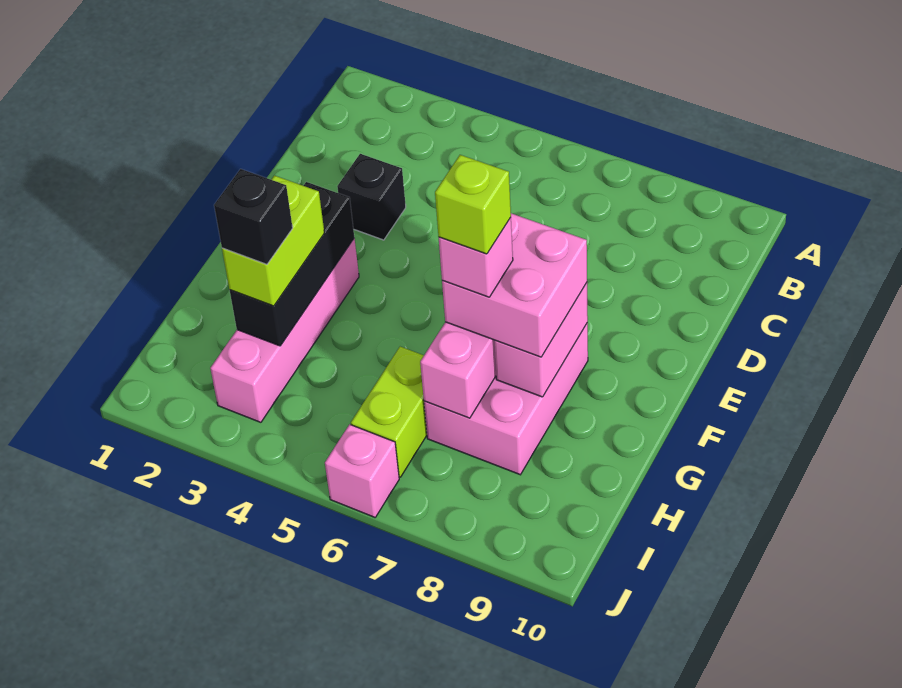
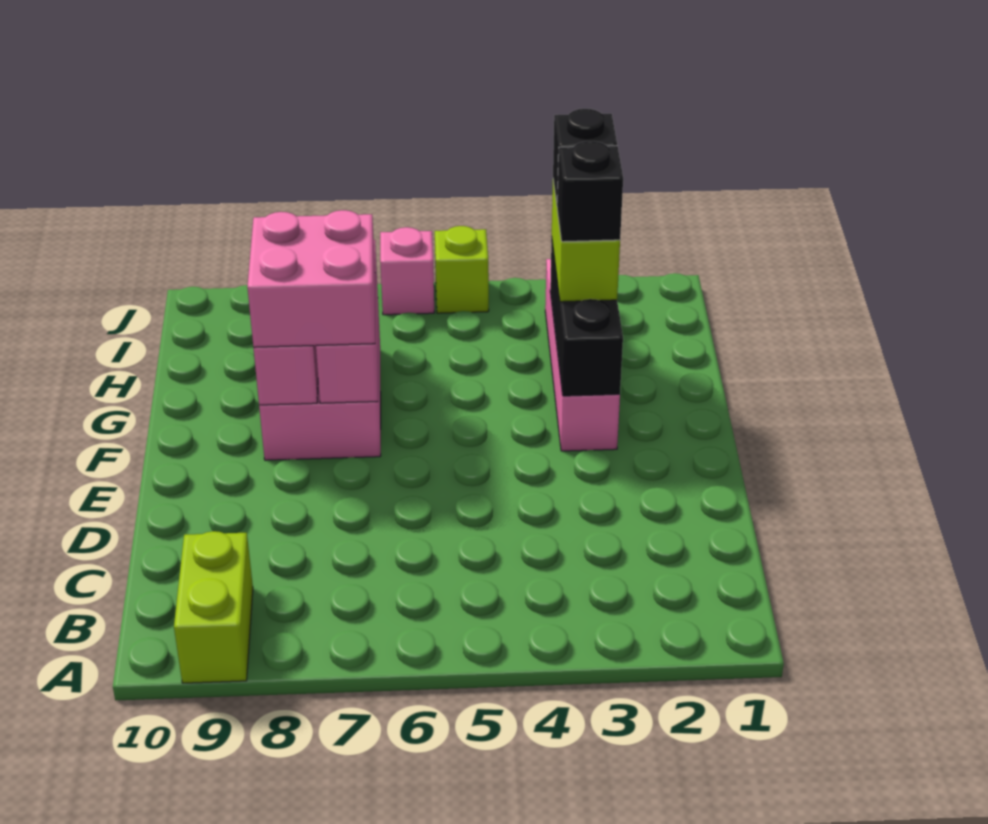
black 1x1 brick [337,154,406,240] -> black 1x1 brick moved to [557,141,623,242]
pink 1x1 brick [439,217,513,297] -> none
lime 1x1 brick [435,155,511,254] -> lime 1x1 brick moved to [435,226,489,313]
lime 1x2 brick [351,347,427,477] -> lime 1x2 brick moved to [174,531,253,683]

